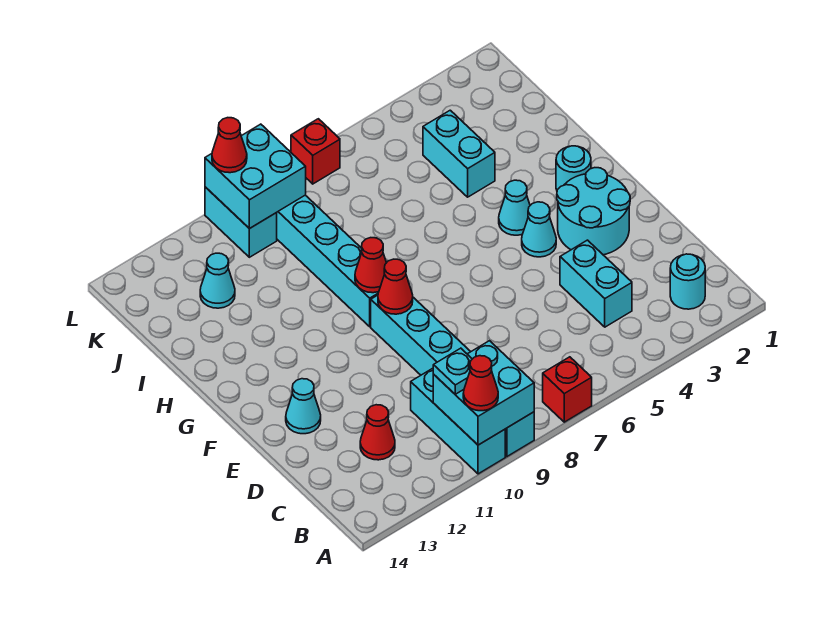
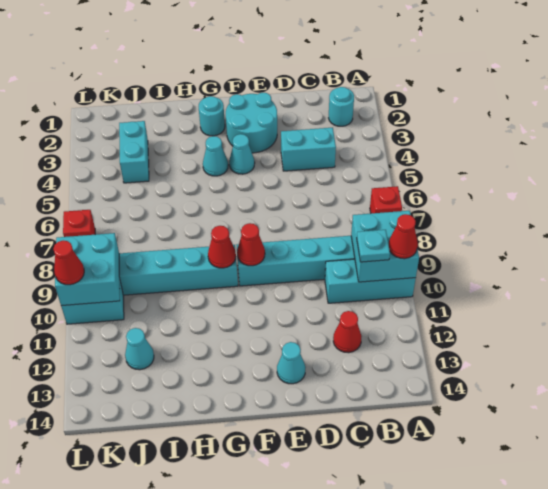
cyan 1x2 brick [423,110,495,197] -> cyan 1x2 brick turned to [119,121,149,183]

